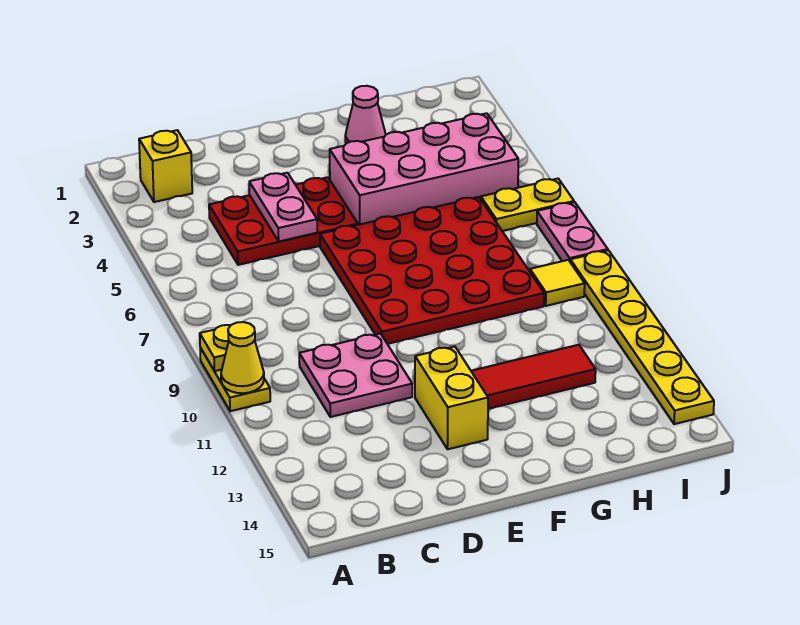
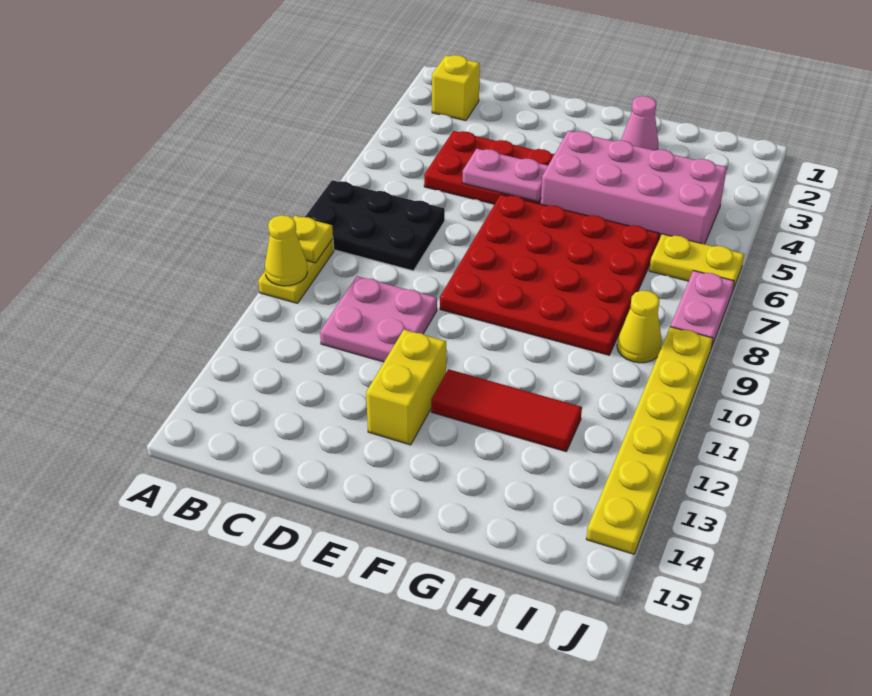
none -> black 2x3 plate [305,180,445,271]
pink 1x2 plate [249,173,317,241] -> pink 1x2 plate turned to [462,149,548,202]
yellow 1x1 tile [530,260,585,306] -> yellow 1x1 cone [617,291,662,363]

